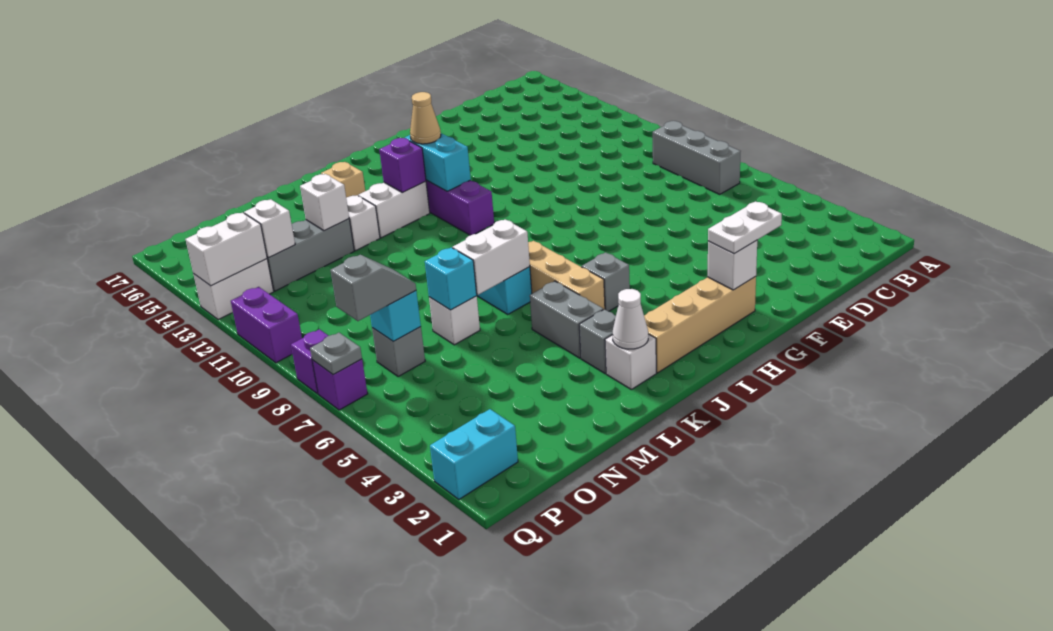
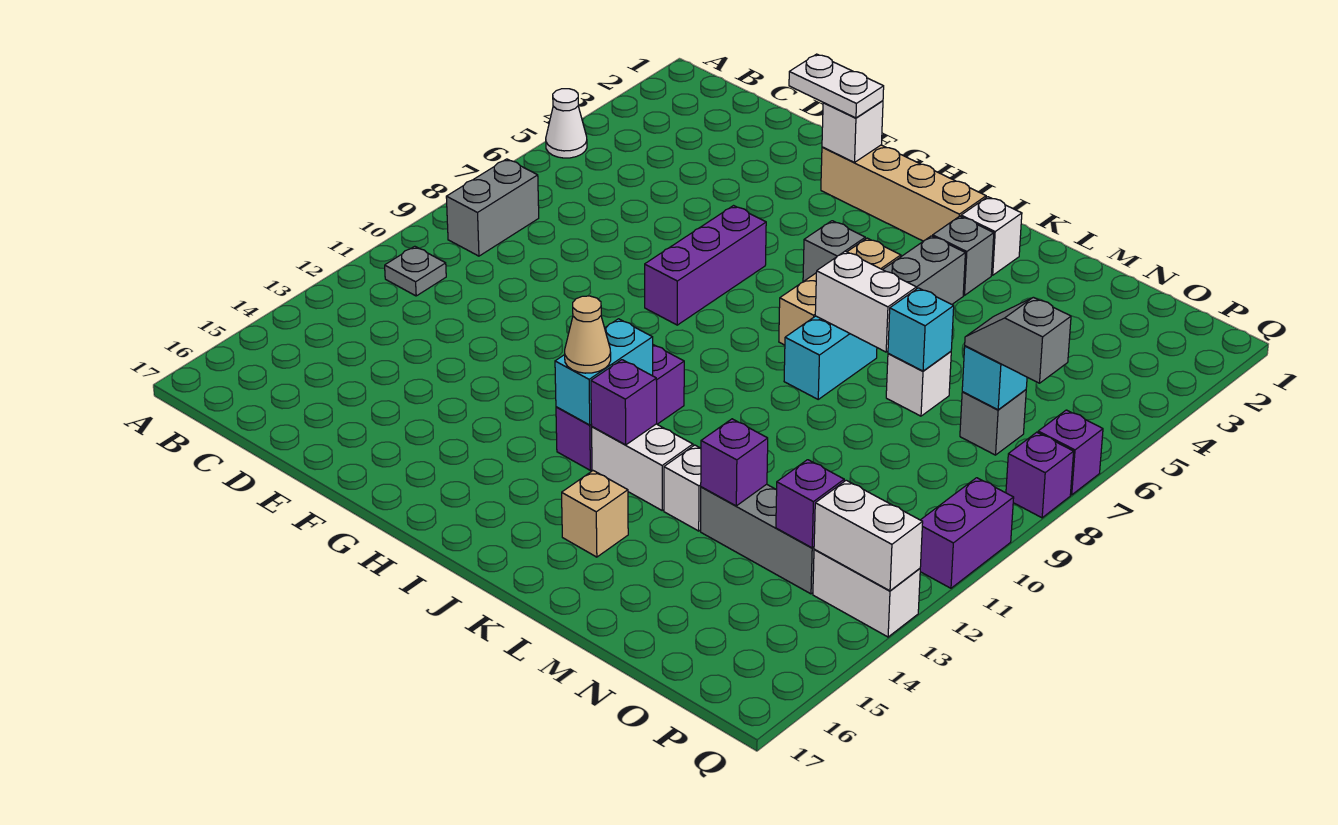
grey 1x3 brick [653,121,741,194] -> grey 1x2 brick [446,159,539,256]
none -> purple 1x3 brick [645,206,766,325]
white 1x1 cone [613,289,648,349] -> white 1x1 cone moved to [546,89,587,158]
white 1x1 brick [300,174,349,231] -> purple 1x1 brick [701,419,768,506]
white 1x1 brick [244,199,295,258] -> purple 1x1 brick [776,460,844,548]
cyan 1x2 brick [430,409,518,499] -> none
grey 1x1 plate [310,333,362,374] -> grey 1x1 plate moved to [385,246,446,296]

